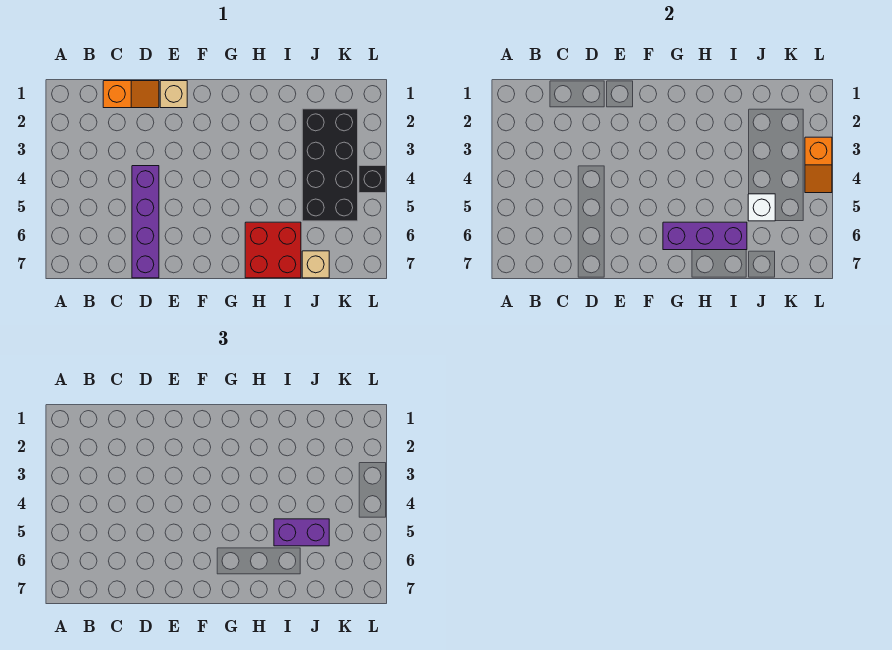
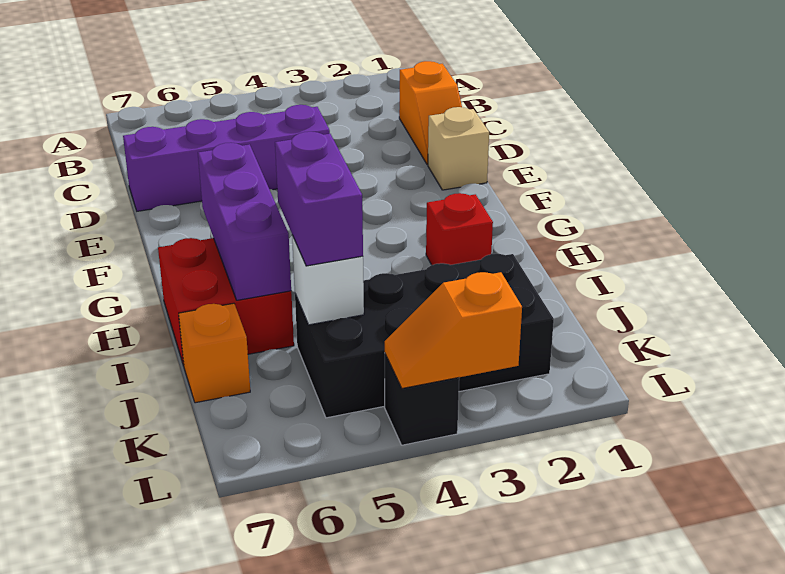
none -> red 1x1 brick [426,193,493,265]
tan 1x1 brick [302,251,329,278] -> orange 1x1 brick [179,303,250,403]

